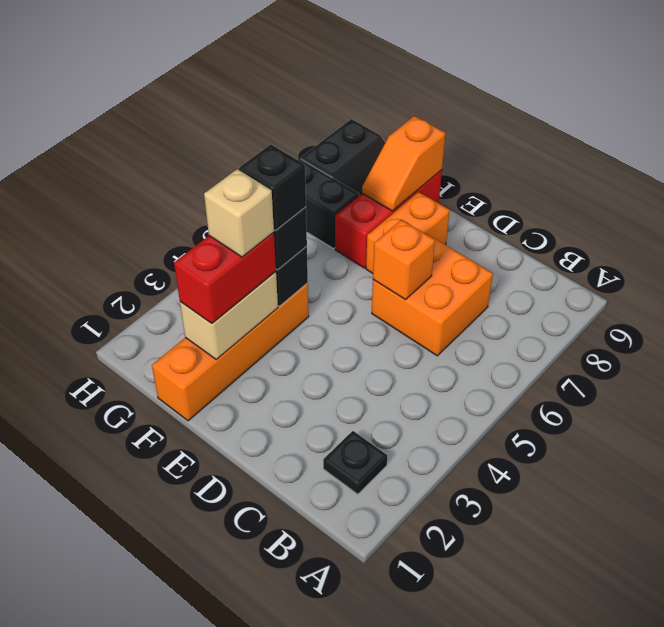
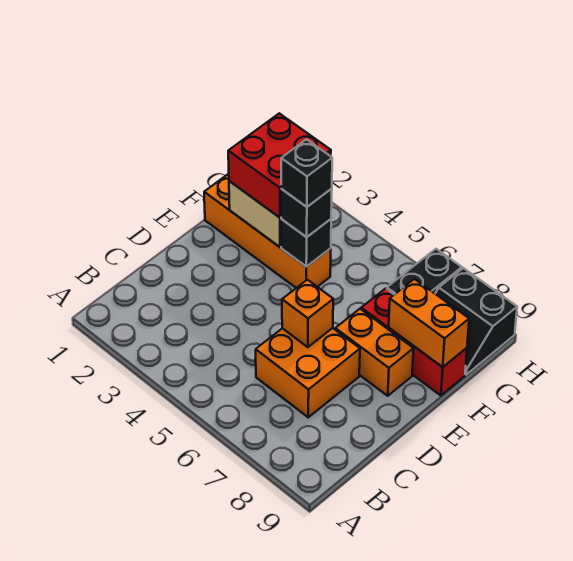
black 1x1 plate [323,431,388,494] -> none
red 1x2 brick [174,232,276,324] -> red 2x2 brick [228,113,331,218]
tan 1x1 brick [204,169,274,257] -> none
orange 1x2 slope [362,116,445,211] -> orange 1x2 brick [389,279,469,367]

